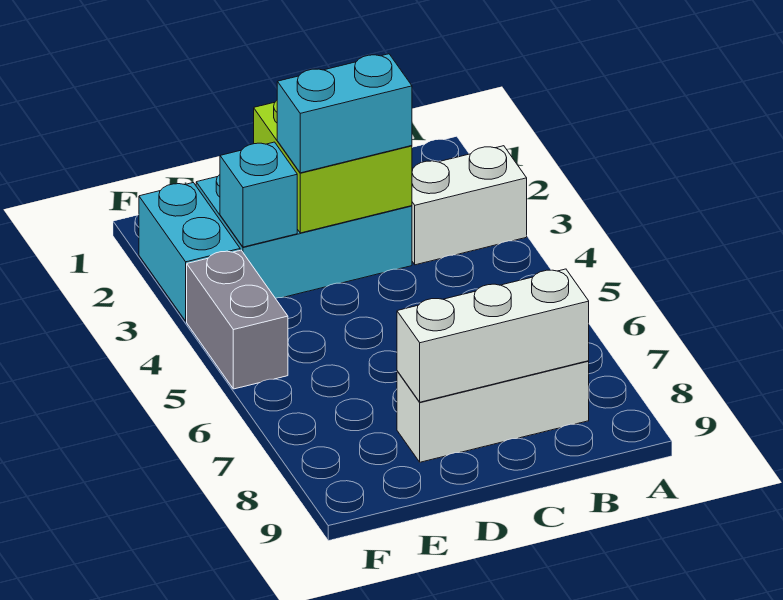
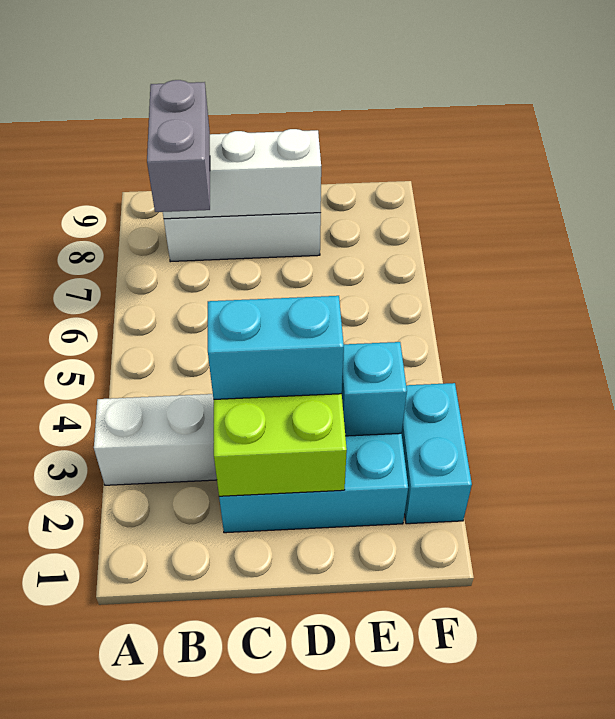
grey 1x2 brick [187,250,288,389] -> grey 1x2 brick moved to [147,80,210,212]

